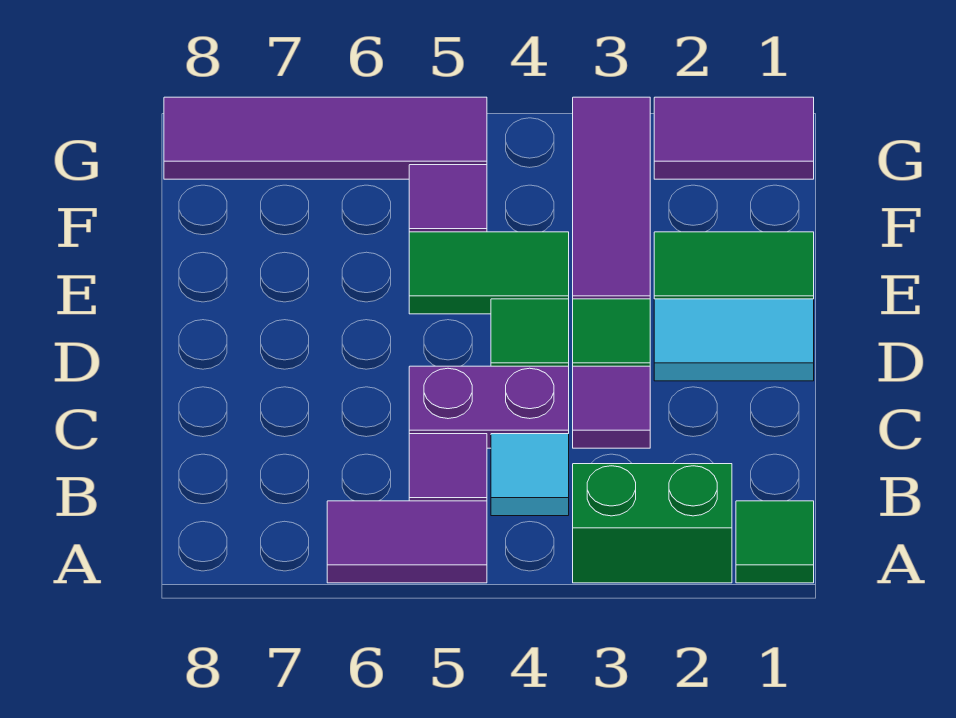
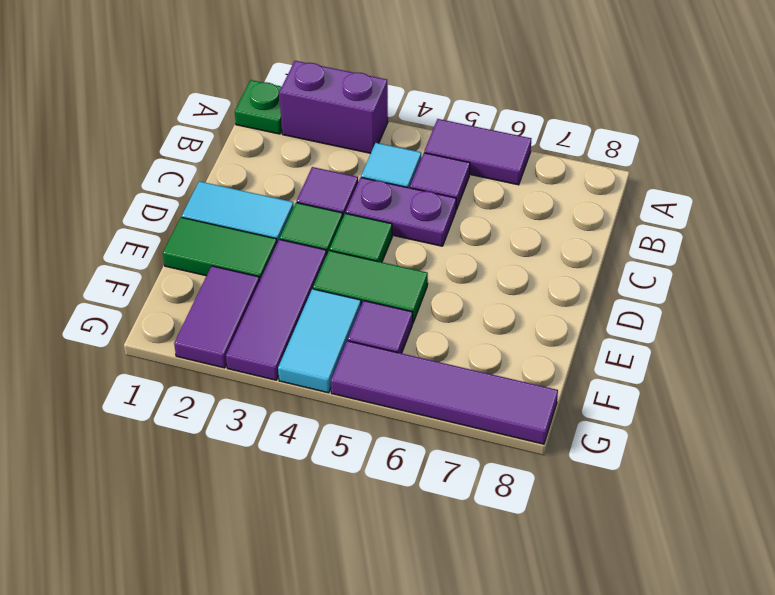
green 1x1 tile [736,501,814,583] -> green 1x1 plate [235,80,282,134]
green 1x2 brick [573,464,732,583] -> purple 1x2 brick [279,61,388,153]
none -> cyan 1x2 tile [278,289,361,393]
purple 1x2 tile [654,97,814,179] -> purple 1x2 tile turned to [174,266,260,368]

